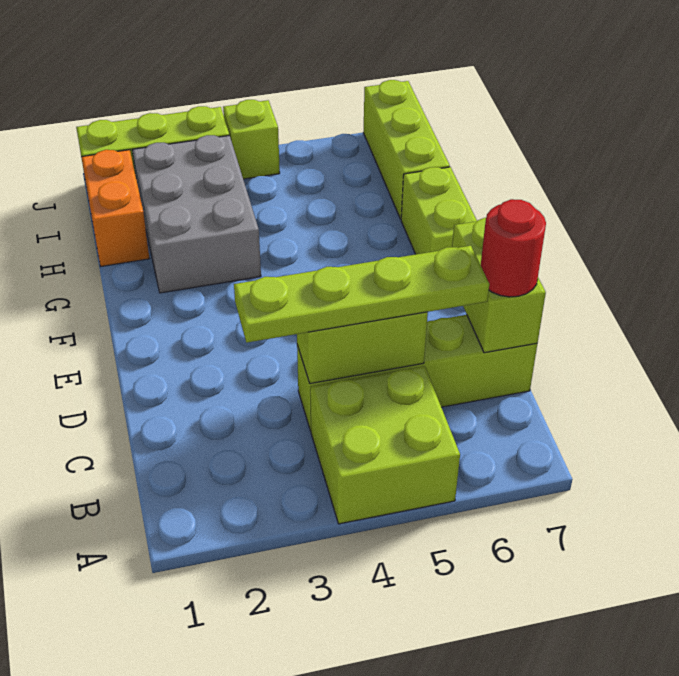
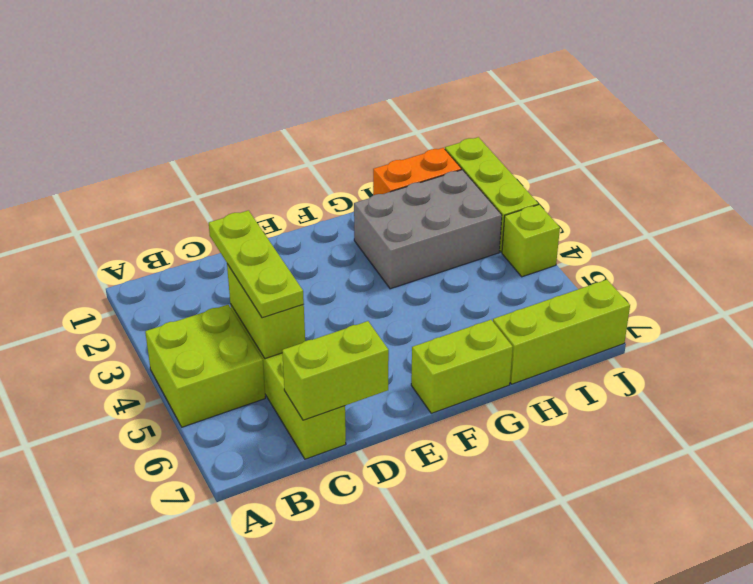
lime 1x4 plate [234,246,489,343] -> lime 1x3 plate [209,210,304,318]
red 1x1 round brick [481,199,546,297] -> none

